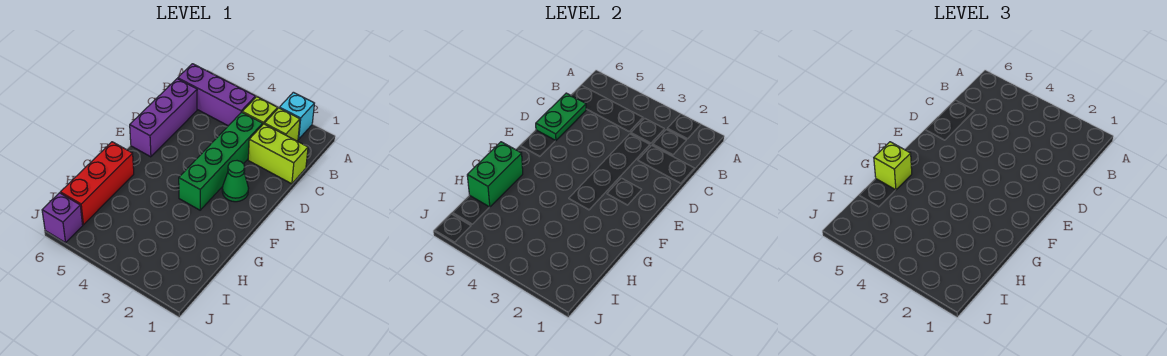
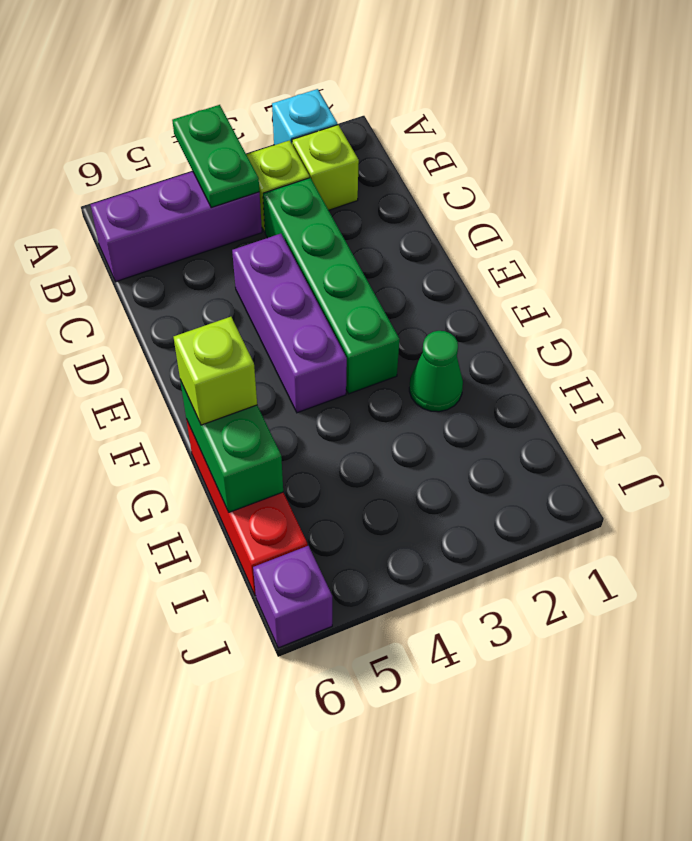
lime 1x2 brick [248,124,308,184] -> none
purple 1x3 brick [130,79,197,157] -> purple 1x3 brick moved to [232,234,347,413]
green 1x2 plate [536,93,586,141] -> green 1x2 plate moved to [172,105,259,208]
green 1x1 cone [222,161,248,202] -> green 1x1 cone moved to [409,331,463,412]

